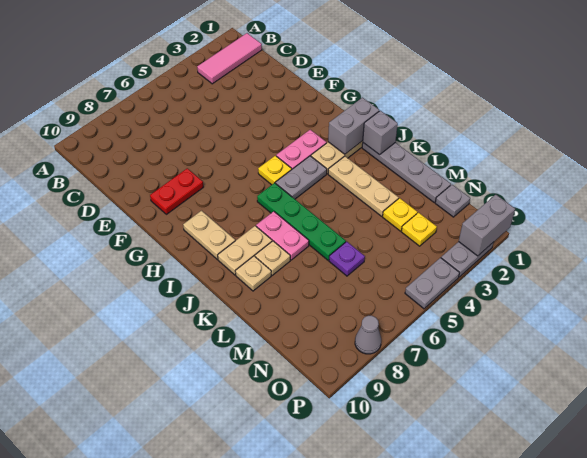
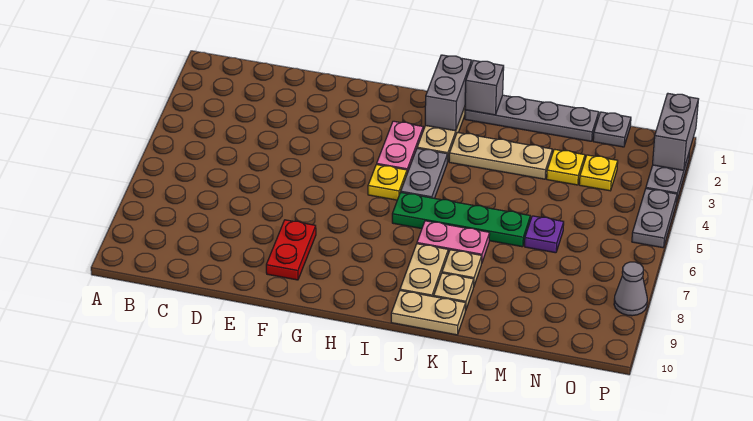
pink 1x3 tile [197,33,262,84] -> none
tan 1x2 plate [183,211,235,259] -> tan 1x2 plate moved to [391,291,466,335]

